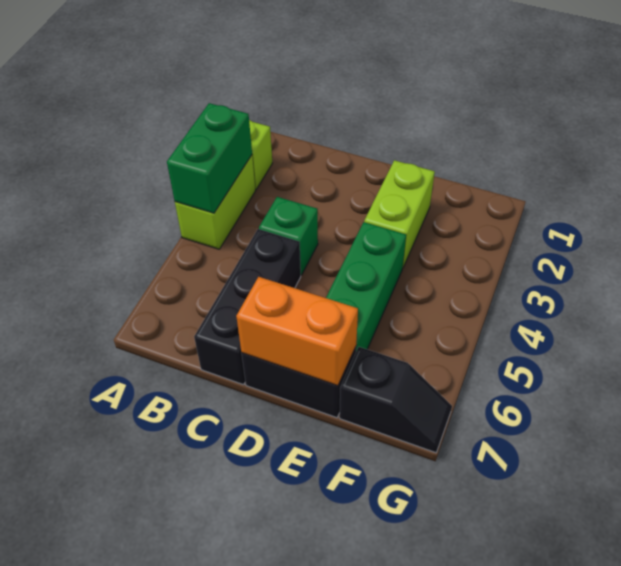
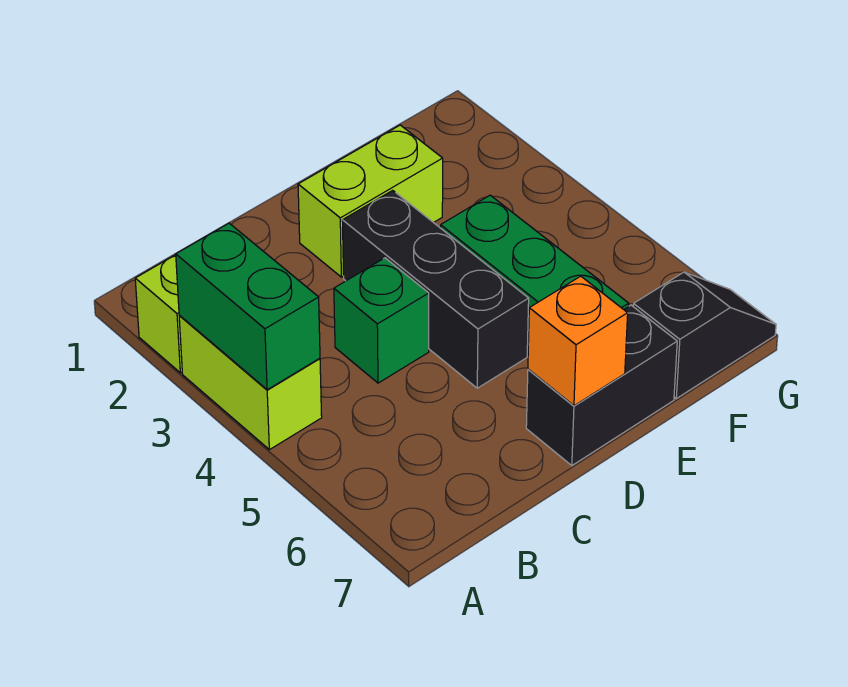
black 1x3 brick [194,229,301,385] -> black 1x3 brick moved to [342,190,529,388]
orange 1x2 brick [236,277,358,386] -> orange 1x1 brick [528,276,628,406]
lime 1x2 brick [364,160,435,267] -> lime 1x2 brick turned to [298,125,443,277]

